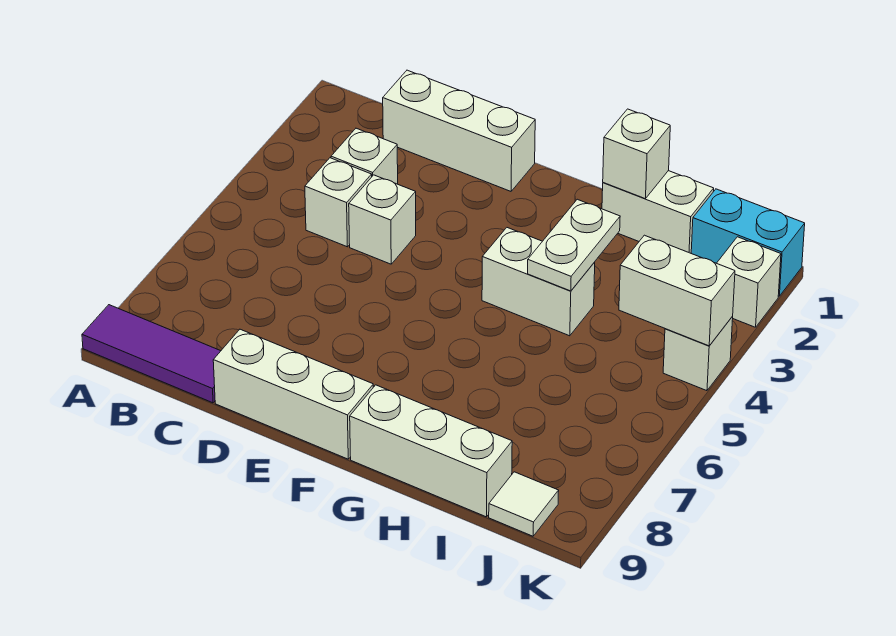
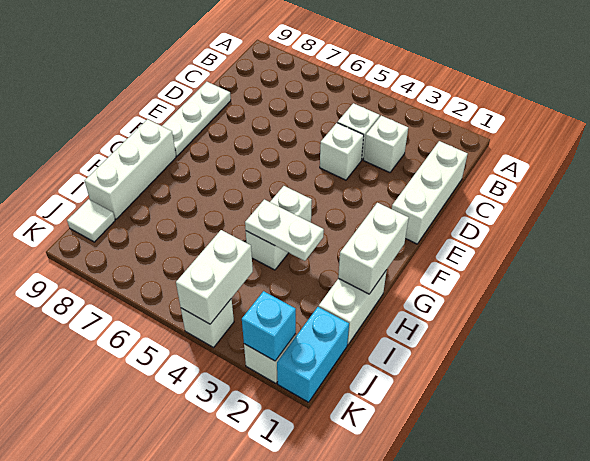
purple 1x3 tile [82,305,220,403] -> none
white 1x3 brick [213,329,373,459] -> white 1x3 plate [162,82,231,156]
white 1x1 brick [603,109,670,199] -> white 1x2 brick [338,203,409,294]
none -> cyan 1x1 brick [242,291,296,361]

